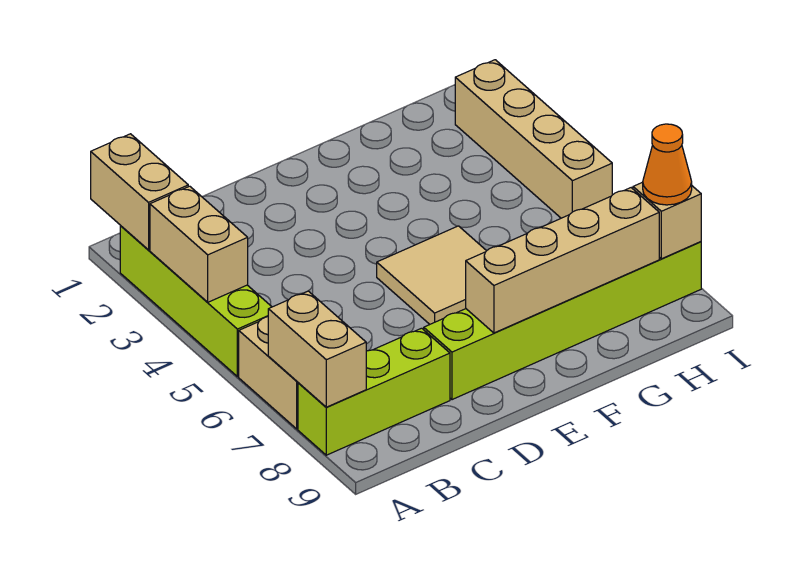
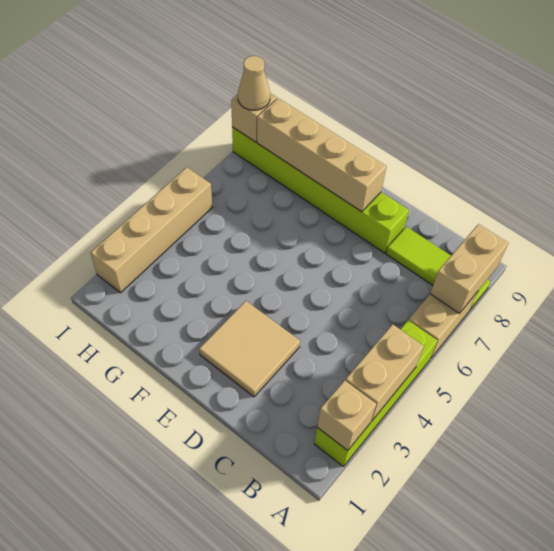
tan 1x2 brick [91,134,188,250] -> tan 1x1 brick [317,380,376,450]
lime 1x3 brick [298,328,450,455] -> lime 1x3 tile [386,227,491,310]
tan 2x2 tile [377,226,486,324] -> tan 2x2 tile moved to [199,301,300,397]
orange 1x1 cone [643,124,692,205] -> tan 1x1 cone [238,56,270,110]

